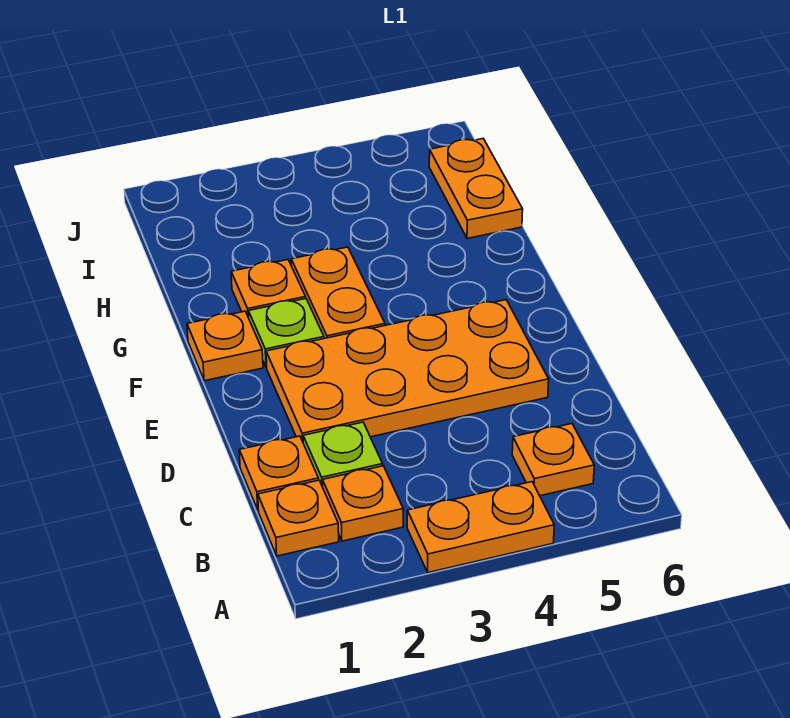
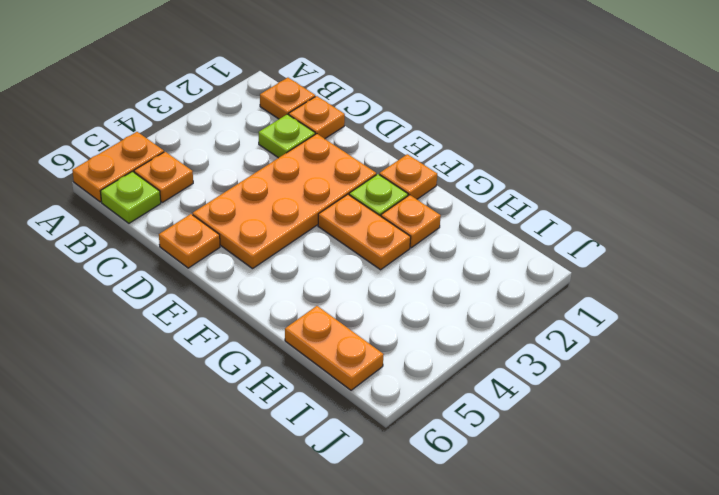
orange 1x2 plate [407,482,554,573] -> orange 1x2 plate moved to [72,132,164,202]
orange 1x1 plate [323,466,403,541] -> orange 1x1 plate moved to [159,214,220,268]
none -> lime 1x1 plate [100,171,161,223]

